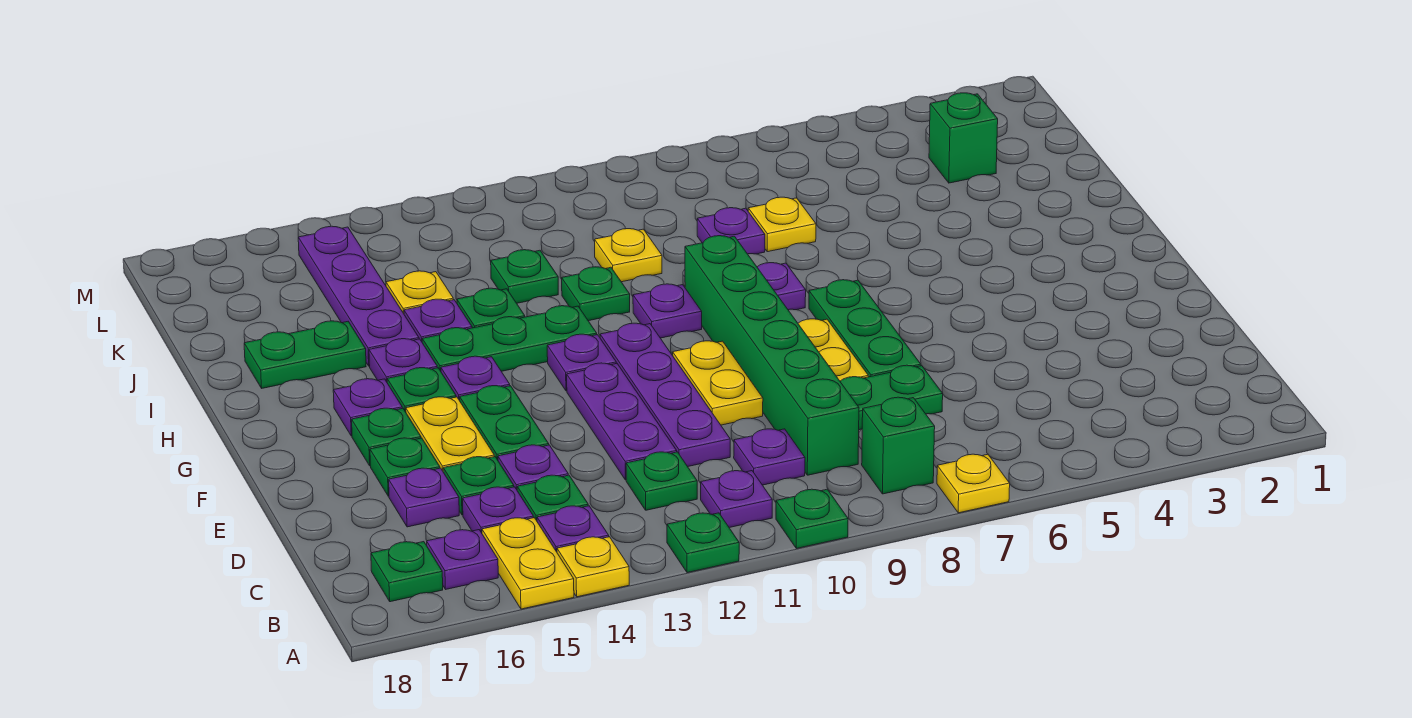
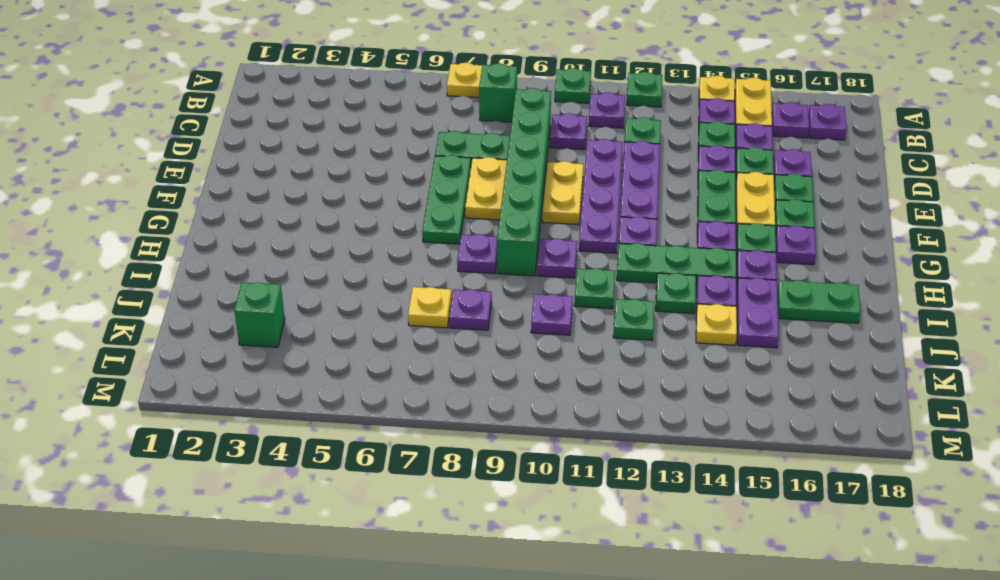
green 1x1 plate [371,542,443,602] -> purple 1x1 plate [809,104,846,140]
purple 1x4 plate [298,226,419,366] -> purple 1x2 plate [737,278,779,348]
yellow 1x1 plate [595,229,662,282] -> purple 1x1 plate [531,294,573,335]

